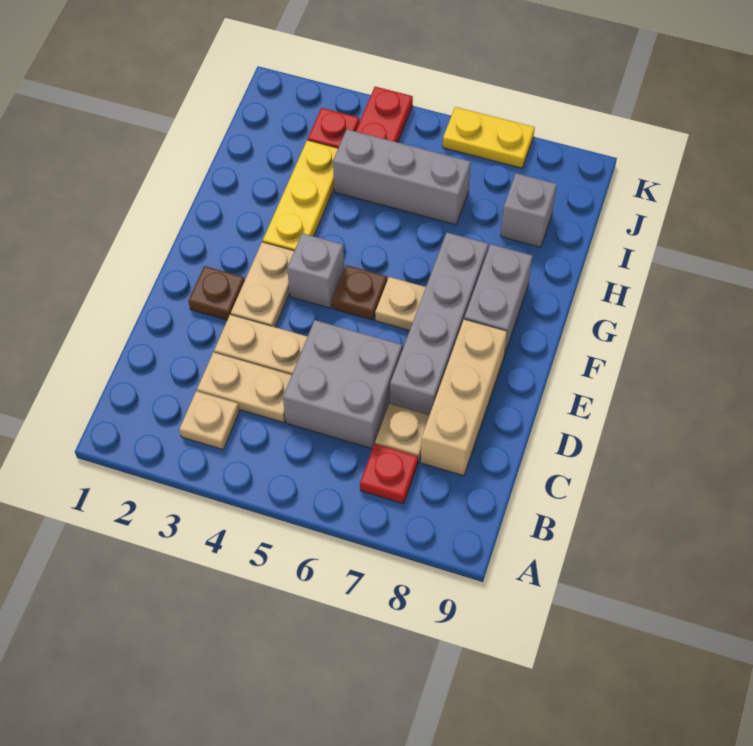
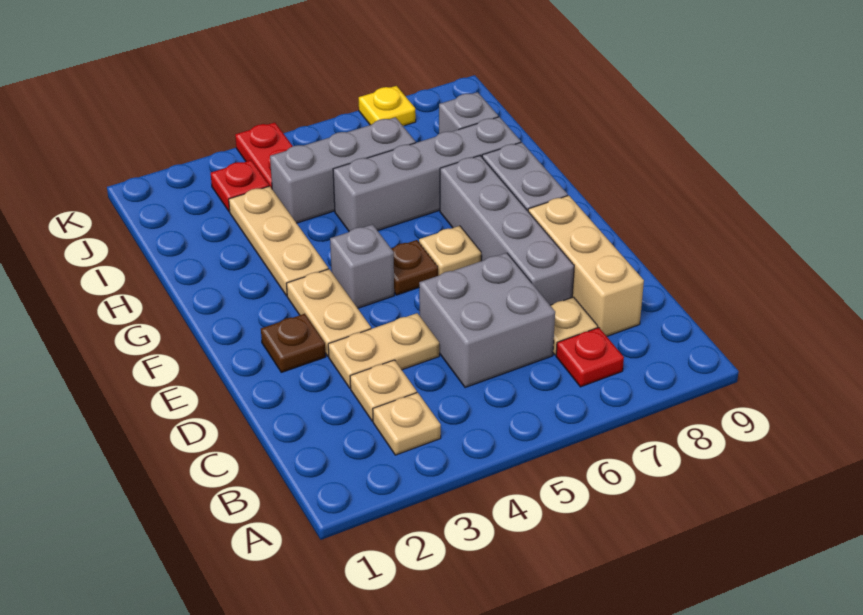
tan 1x2 plate [197,352,292,423] -> tan 1x1 plate [350,360,417,421]
yellow 1x3 plate [263,140,338,251] -> tan 1x3 plate [229,186,328,296]
none -> grey 1x4 brick [333,117,521,231]
yellow 1x2 plate [443,107,535,168] -> yellow 1x1 plate [359,86,416,126]

